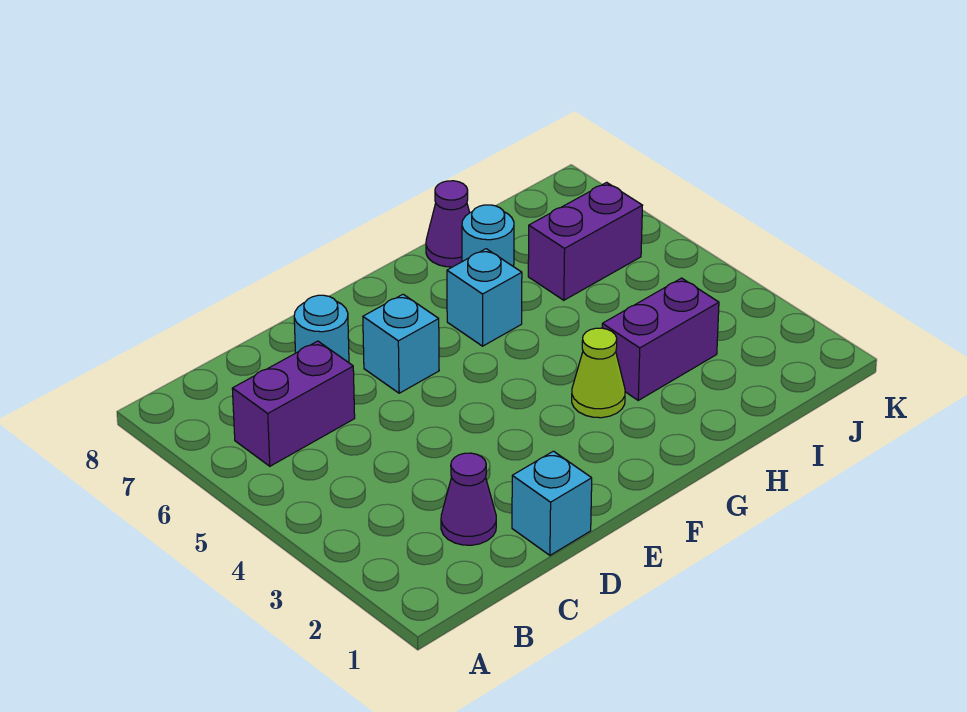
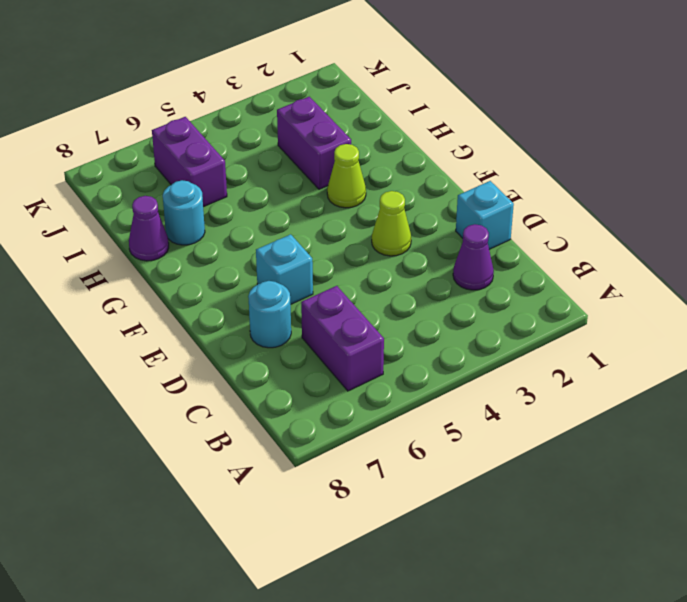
none -> lime 1x1 cone [372,191,411,256]
cyan 1x1 brick [447,249,522,346] -> none

